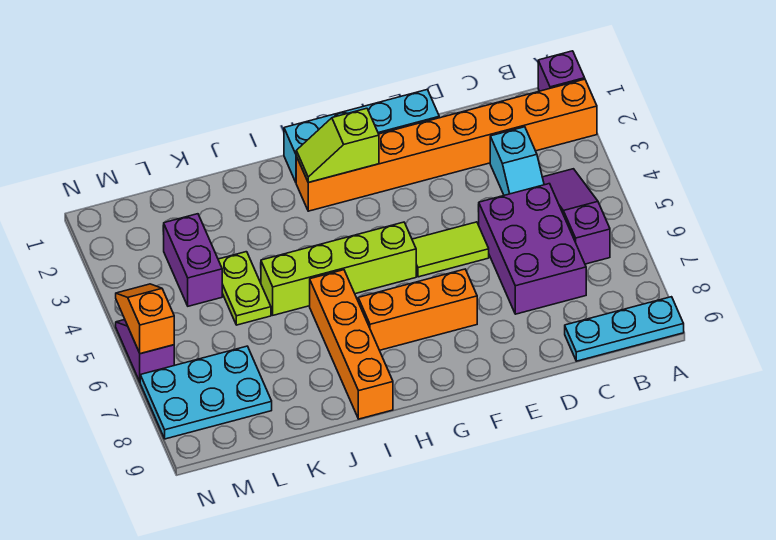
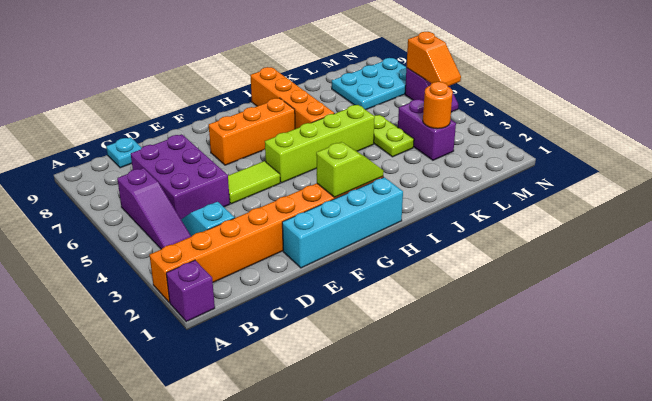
cyan 1x3 plate [565,297,684,361] -> cyan 1x1 plate [106,137,142,168]
none -> orange 1x1 round brick [423,82,453,129]

